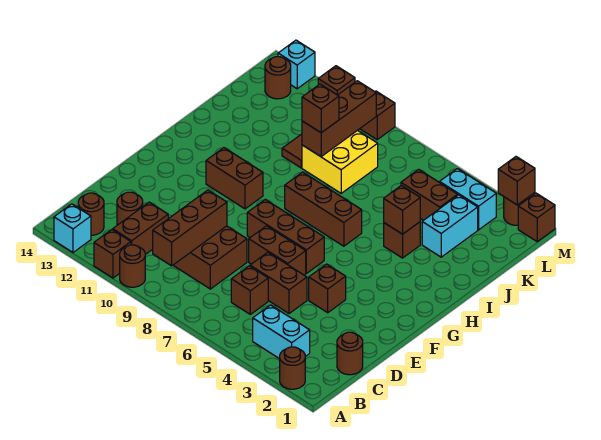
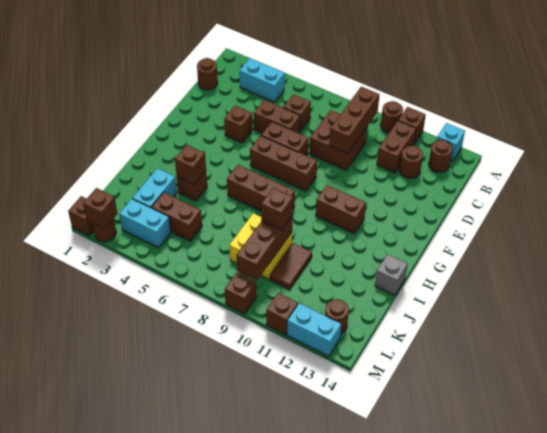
brown 1x1 round brick [280,347,305,389] -> none
none -> grey 1x1 brick [375,254,407,295]
cyan 1x1 brick [278,40,315,89] -> cyan 1x2 brick [287,303,341,356]

